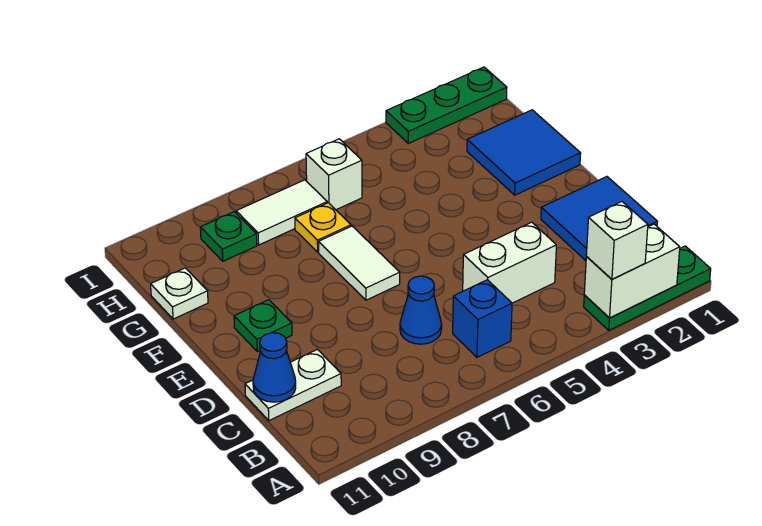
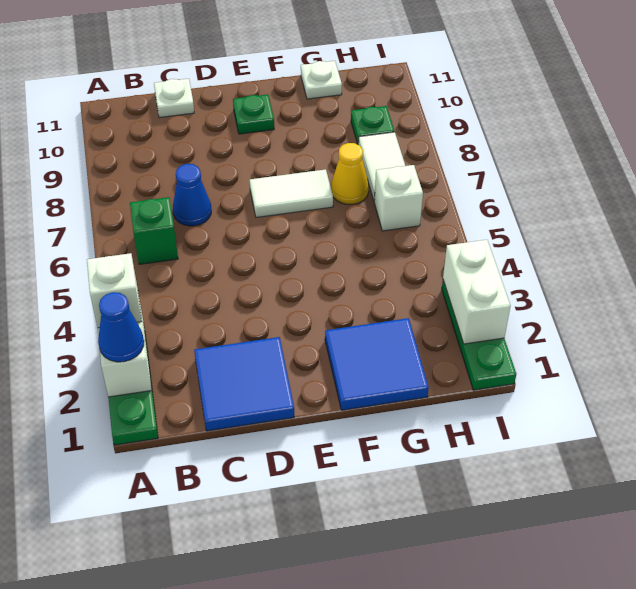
blue 1x1 brick [453,280,512,357] -> green 1x1 brick [130,197,178,264]
white 1x2 brick [463,222,556,303] -> white 1x2 brick moved to [443,240,510,344]
white 1x2 plate [245,349,341,421] -> white 1x1 plate [154,79,194,118]
blue 1x1 cone [253,333,296,402] -> blue 1x1 cone moved to [98,292,144,362]
yellow 1x1 plate [295,203,351,252] -> yellow 1x1 cone [331,143,369,205]

